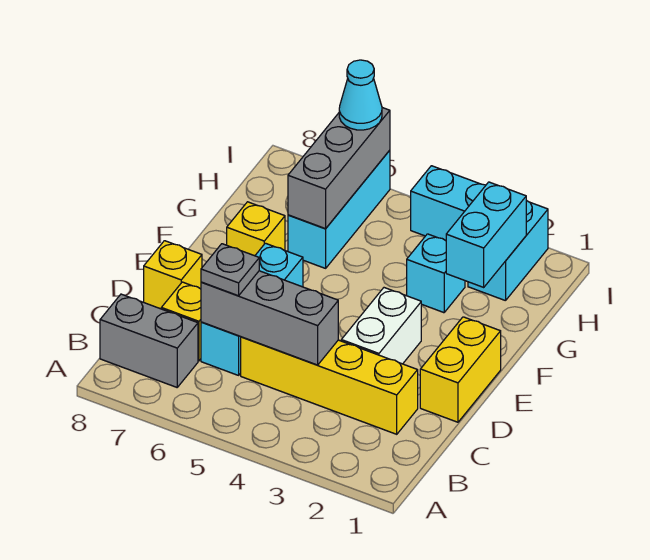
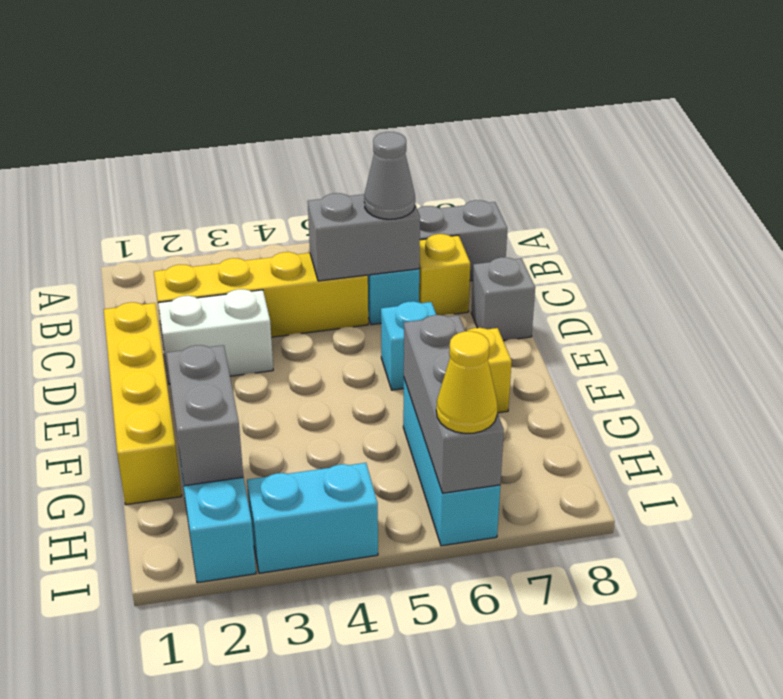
grey 1x3 brick [201,271,338,365] -> grey 1x2 brick [308,193,420,281]
grey 1x1 plate [201,244,259,296] -> grey 1x1 cone [364,132,415,219]
yellow 1x2 brick [420,317,501,422] -> yellow 1x4 brick [104,302,182,505]
white 1x2 brick [341,288,421,364] -> white 1x2 brick turned to [158,289,273,384]
yellow 1x1 brick [144,241,202,309] -> grey 1x1 brick [471,257,535,341]
cyan 1x2 brick [446,182,526,287] -> grey 1x2 brick [167,345,243,486]
cyan 1x1 brick [407,234,465,313] -> none
cyan 1x1 cone [339,60,382,130] -> yellow 1x1 cone [436,331,498,433]

